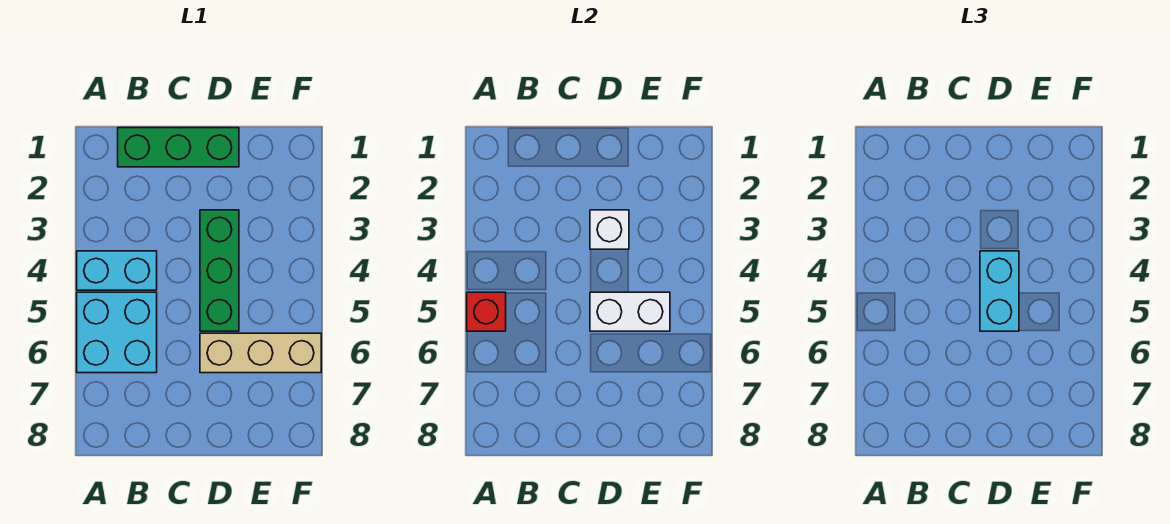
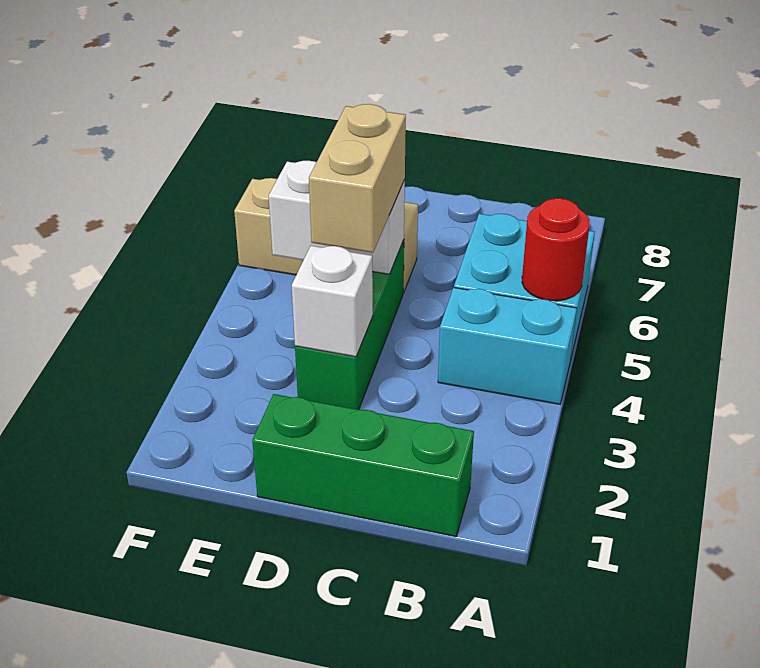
red 1x1 brick [467,292,506,331] -> red 1x1 round brick [522,198,590,301]
cyan 1x2 brick [980,251,1019,331] -> tan 1x2 brick [309,104,406,253]

